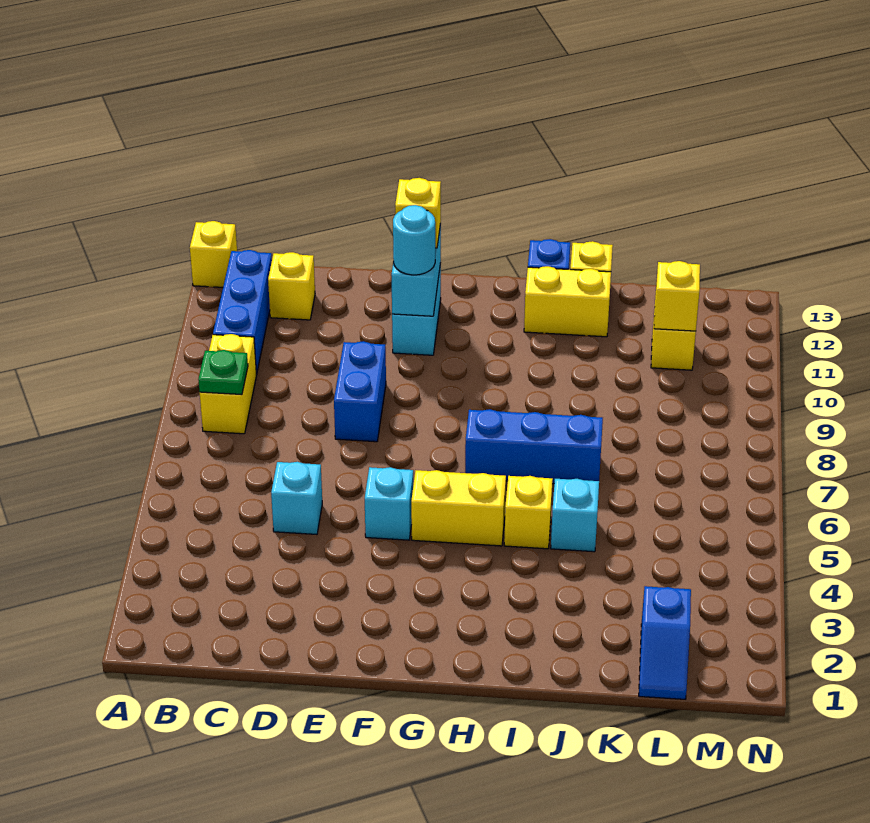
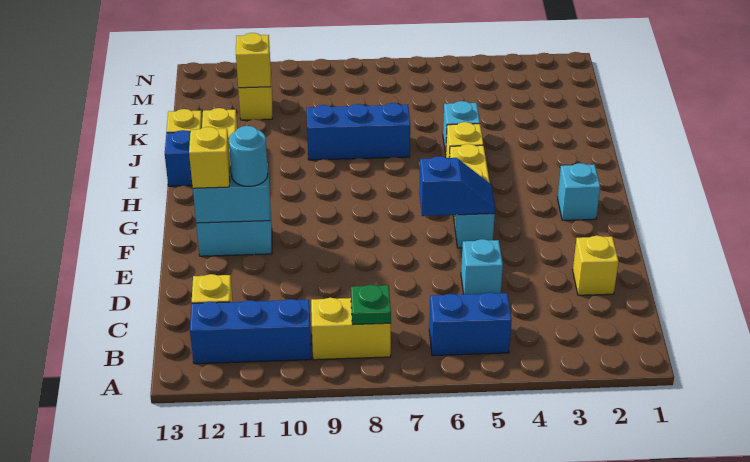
yellow 1x1 brick [190,221,237,287] -> yellow 1x1 brick moved to [573,236,619,295]
blue 1x2 brick [334,341,386,442] -> blue 1x2 brick moved to [429,292,512,356]
none -> cyan 1x1 brick [558,163,600,220]
blue 1x3 brick [465,409,603,484] -> blue 1x3 brick turned to [307,103,410,160]
blue 1x2 slope [639,586,691,699] -> blue 1x2 slope moved to [419,156,495,216]

